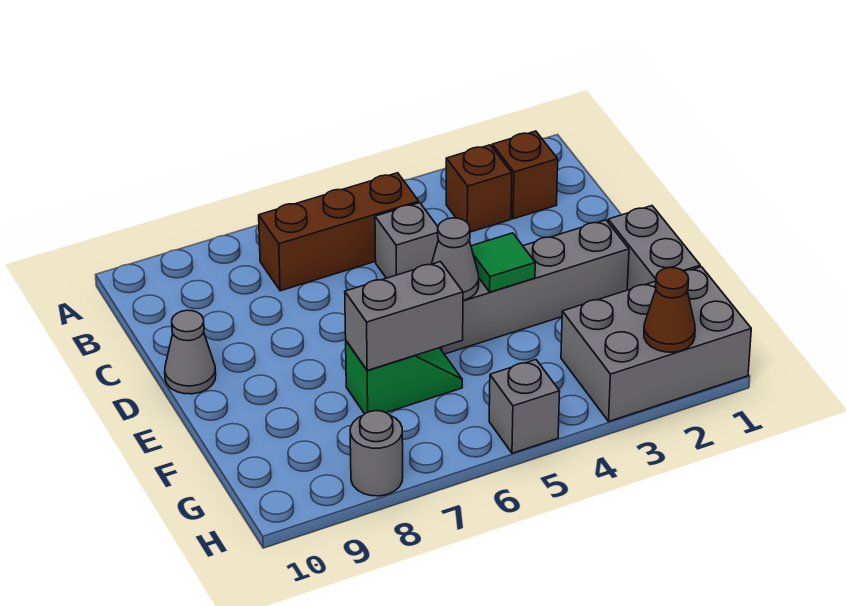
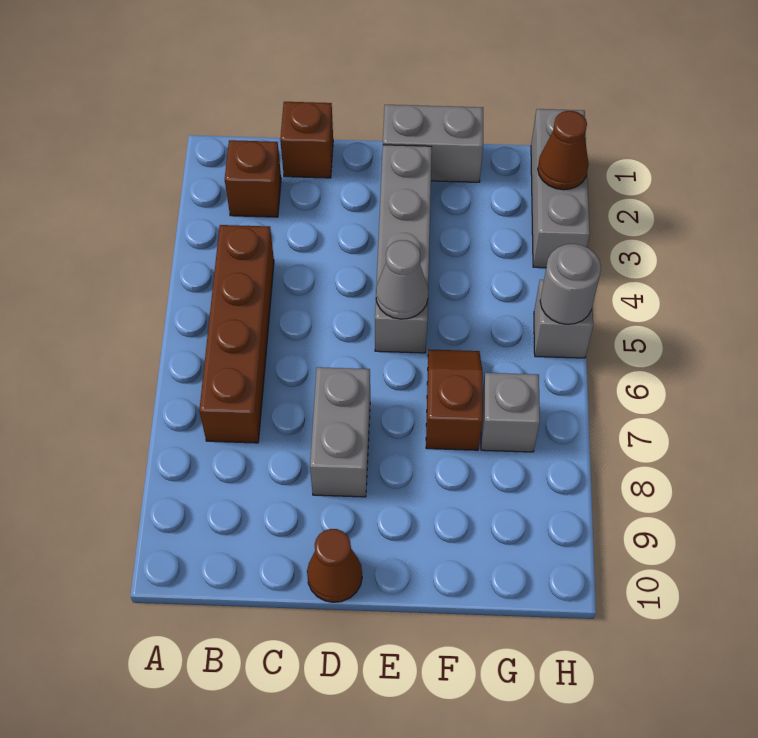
brown 1x1 brick [446,145,512,232] -> brown 1x1 brick moved to [280,102,333,178]
brown 1x3 brick [259,173,419,291] -> brown 1x4 brick [199,225,274,443]
grey 1x1 brick [375,203,438,278] -> grey 1x1 brick moved to [481,373,540,452]
grey 1x1 cone [165,310,216,394] -> brown 1x1 cone [307,529,362,602]
green 1x1 tile [471,233,535,292] -> none
green 1x2 slope [346,341,462,414] -> brown 1x2 slope [426,349,483,450]
grey 1x2 brick [345,262,463,370] -> grey 1x2 brick moved to [310,367,370,497]
grey 2x3 brick [561,267,751,421] -> grey 1x3 brick [531,109,590,268]
grey 1x1 round brick [350,411,403,496] -> grey 1x1 round brick moved to [540,244,601,324]

